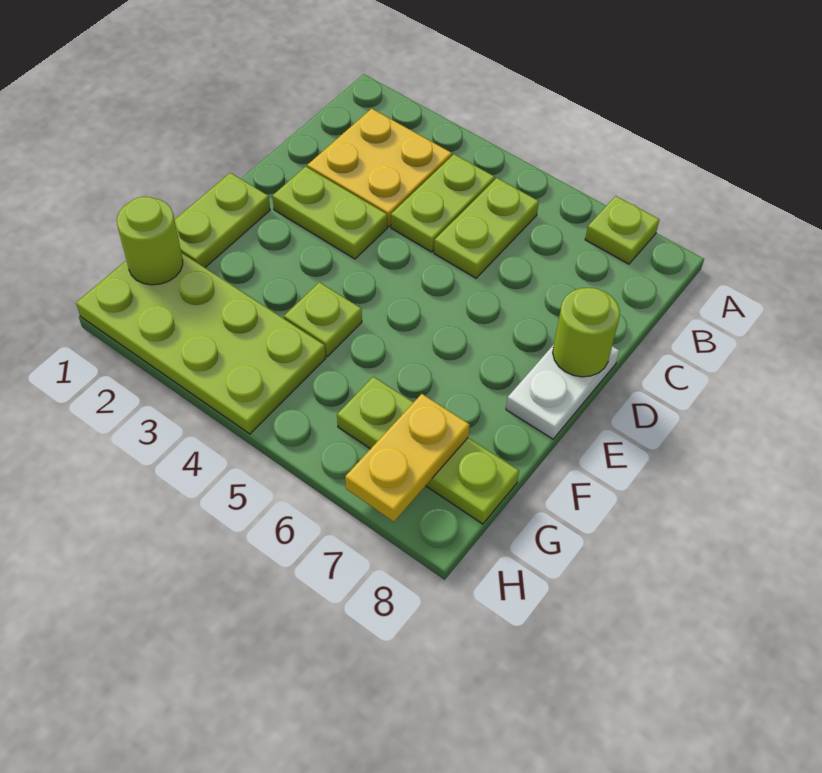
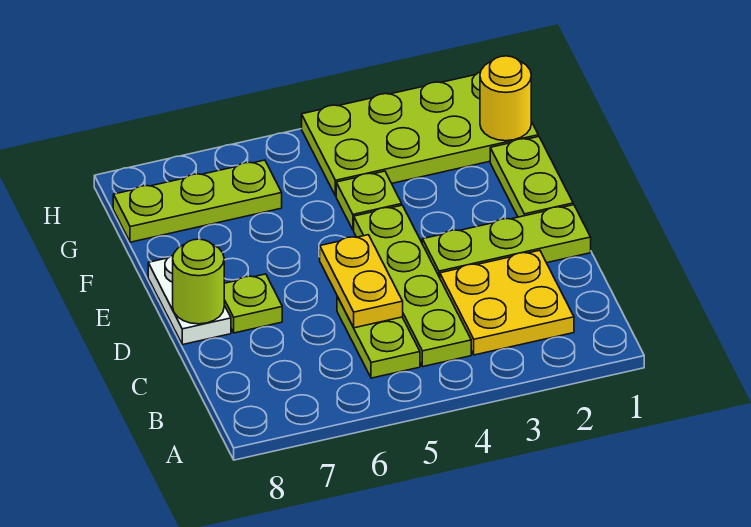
lime 1x1 plate [585,196,660,264] -> lime 1x1 plate moved to [224,274,282,333]
lime 1x2 plate [391,154,495,252] -> lime 1x4 plate [354,205,471,366]
lime 1x2 plate [272,166,387,259] -> lime 1x3 plate [422,205,591,278]
lime 1x1 round brick [117,197,183,285] -> yellow 1x1 round brick [480,56,531,141]
yellow 1x2 plate [345,394,470,522] -> yellow 1x2 plate moved to [320,235,403,328]

